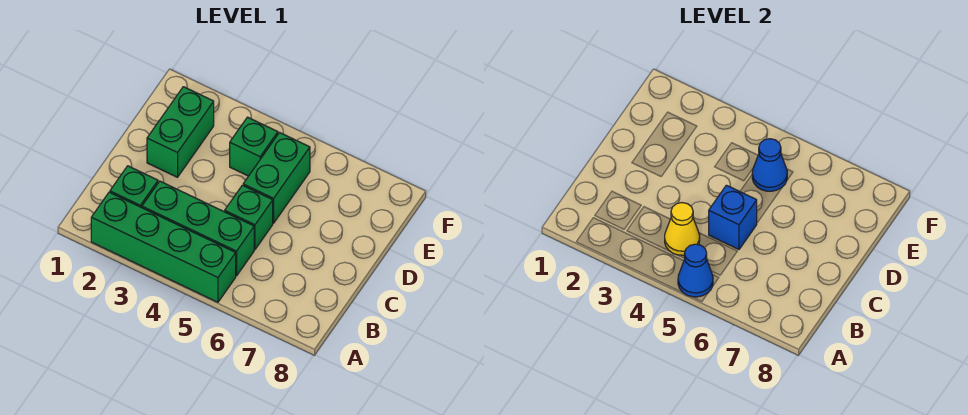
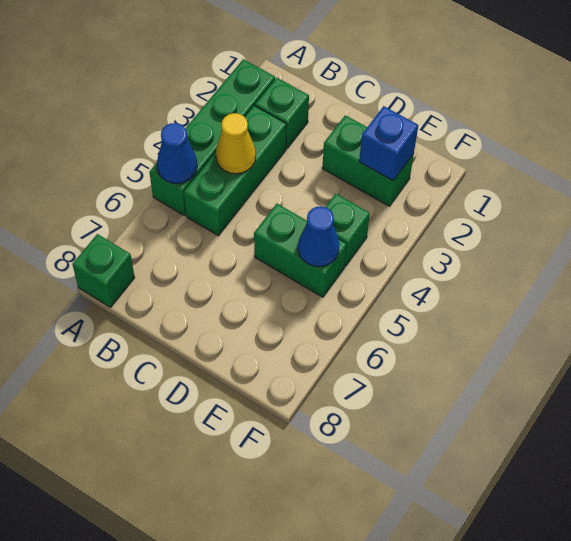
green 1x1 brick [225,185,273,249] -> green 1x1 brick moved to [72,234,135,307]
blue 1x1 brick [709,185,757,249] -> blue 1x1 brick moved to [359,106,418,181]

